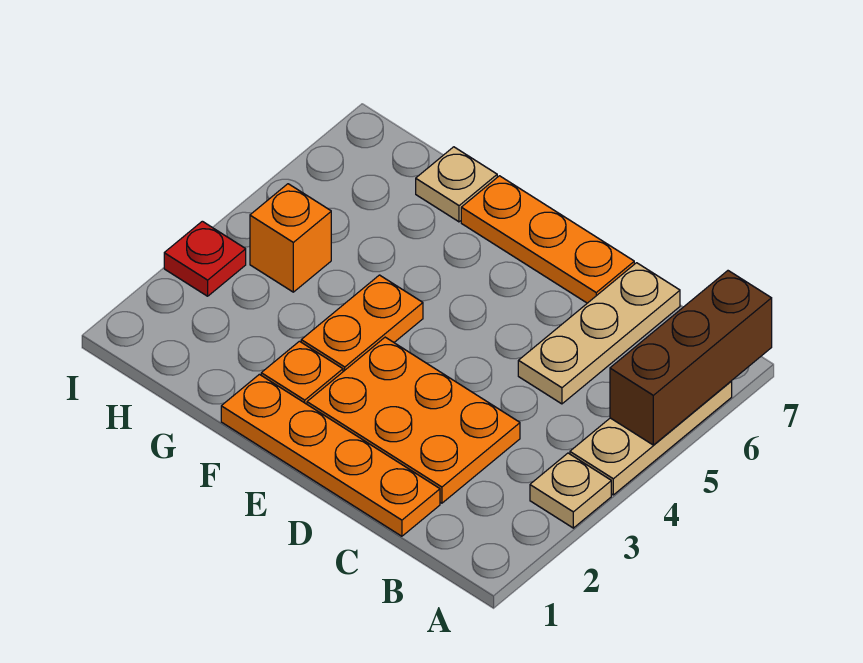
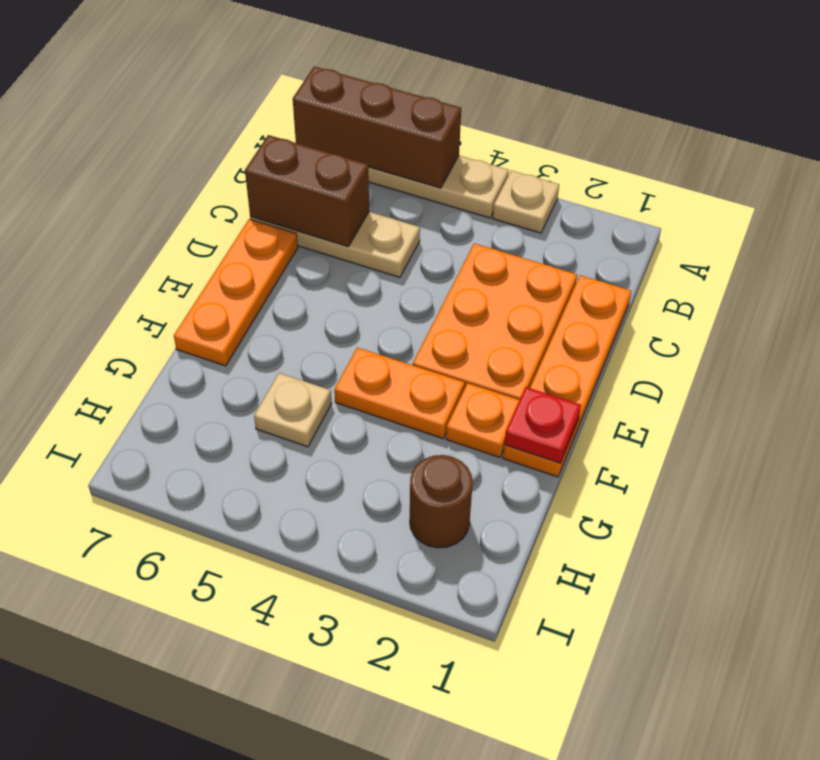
none -> brown 1x2 brick [245,135,369,247]
tan 1x1 plate [416,147,497,222] -> tan 1x1 plate moved to [254,373,332,447]
none -> brown 1x1 round brick [410,455,473,548]
orange 1x1 brick [250,184,331,292] -> none
red 1x1 plate [164,221,246,296] -> red 1x1 plate moved to [505,387,581,463]

